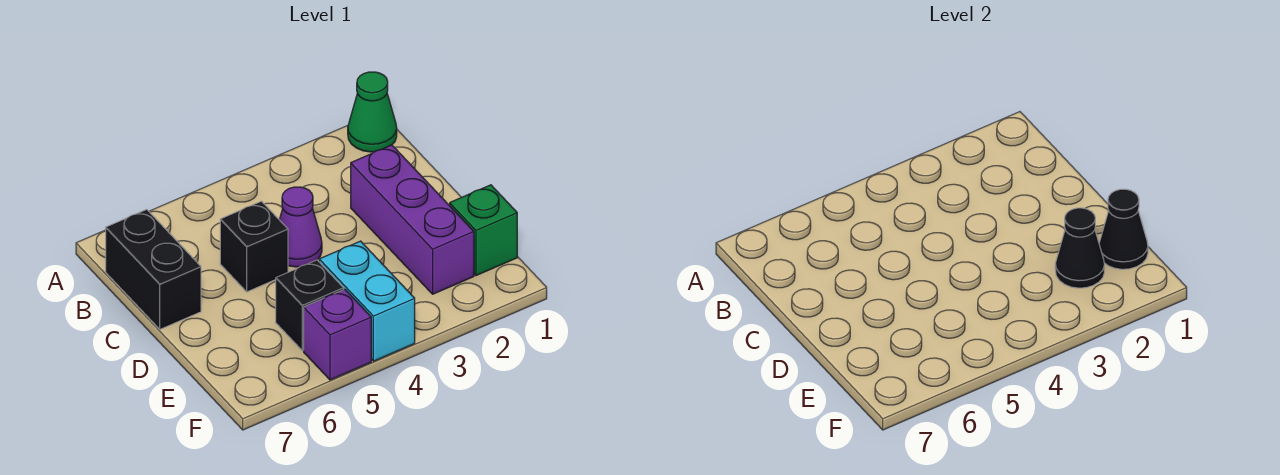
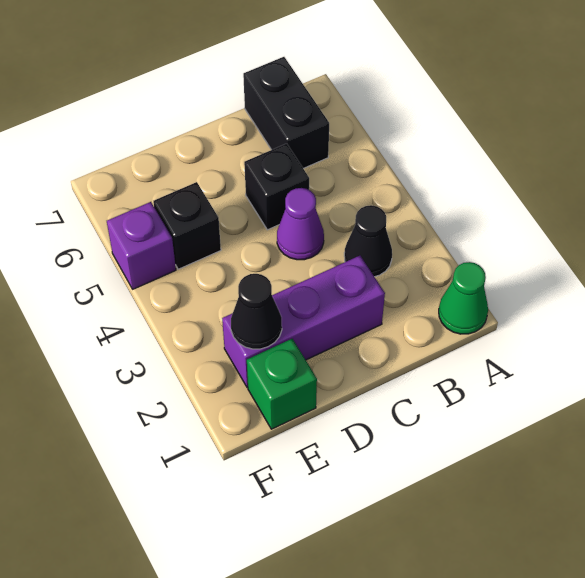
black 1x2 brick [106,210,201,329] -> black 1x2 brick turned to [243,57,329,168]
black 1x1 cone [1099,189,1148,269] -> black 1x1 cone moved to [344,205,392,277]
cyan 1x2 brick [319,241,415,361] -> none

